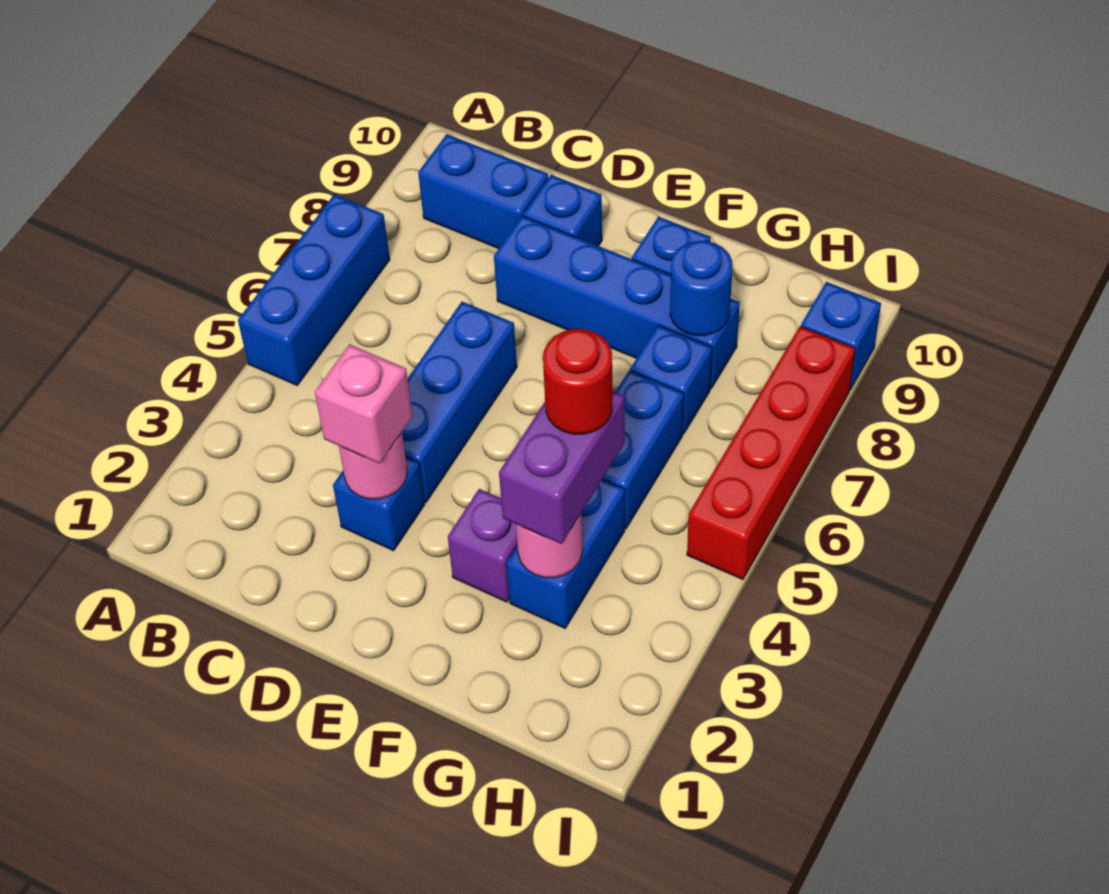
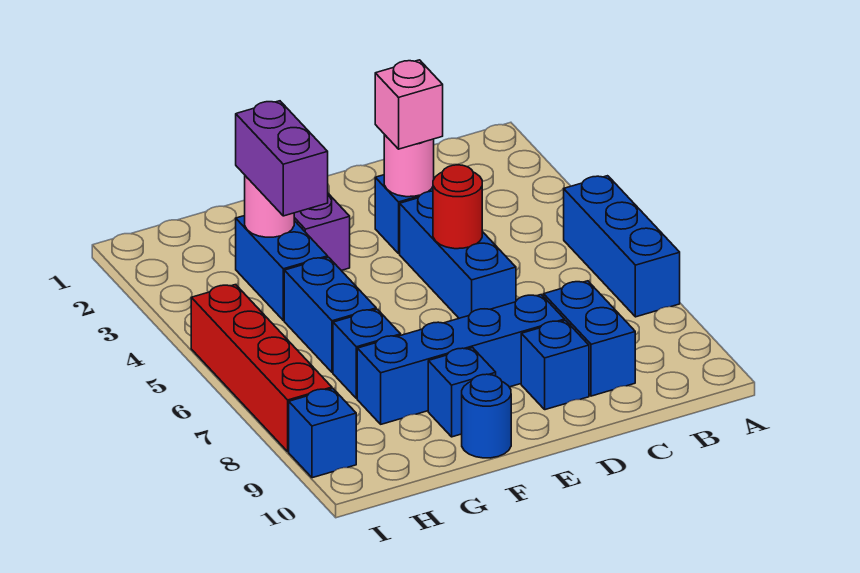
blue 1x2 brick [418,134,548,249] -> blue 1x2 brick turned to [544,281,635,396]
red 1x1 round brick [543,329,612,434] -> red 1x1 round brick moved to [433,165,482,249]
blue 1x1 round brick [670,241,732,336] -> blue 1x1 round brick moved to [462,374,511,458]

